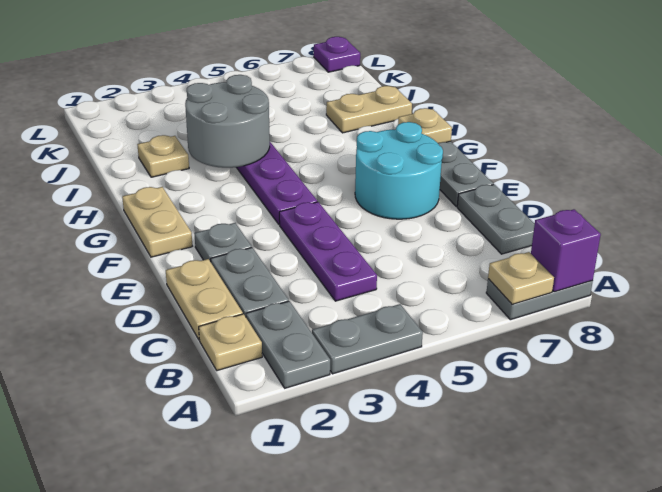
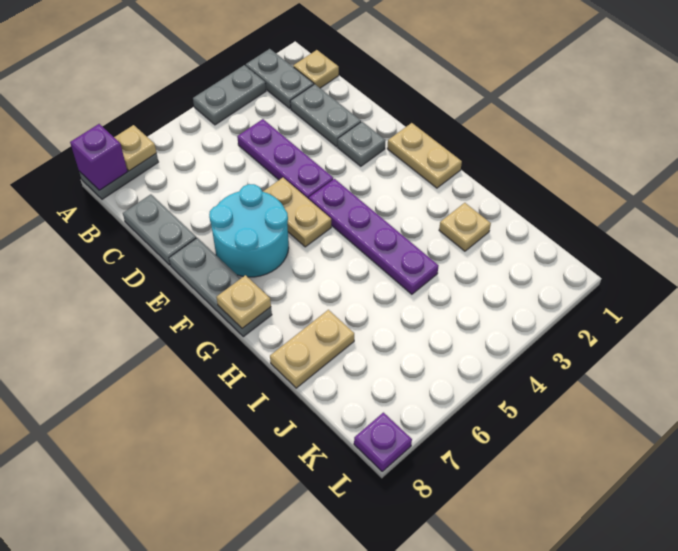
tan 1x2 plate [166,259,243,339] -> tan 1x2 plate moved to [263,178,331,247]
grey 2x2 round brick [185,75,270,168] -> none

